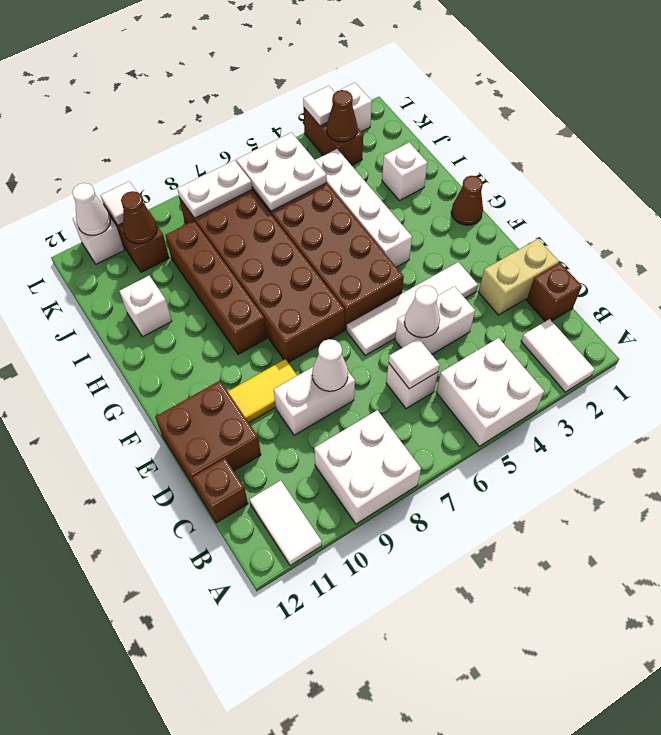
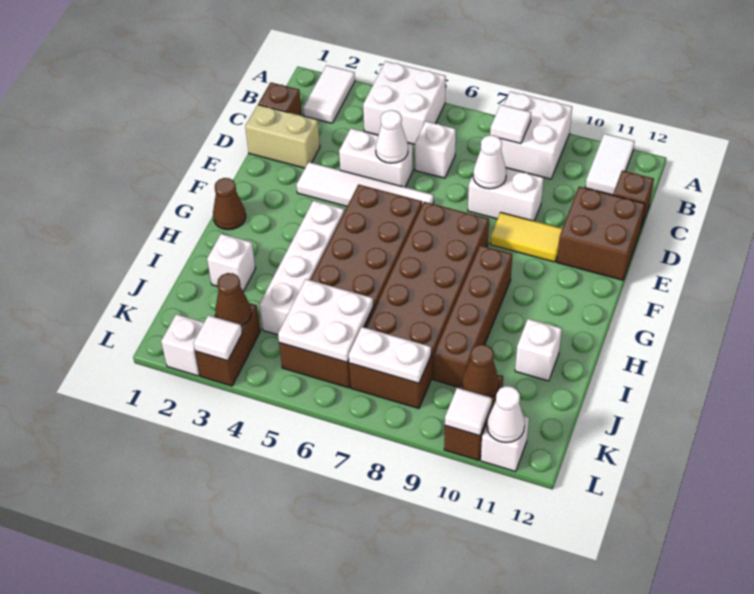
white 1x1 tile [389,339,440,389] -> white 1x1 tile moved to [490,105,531,144]

